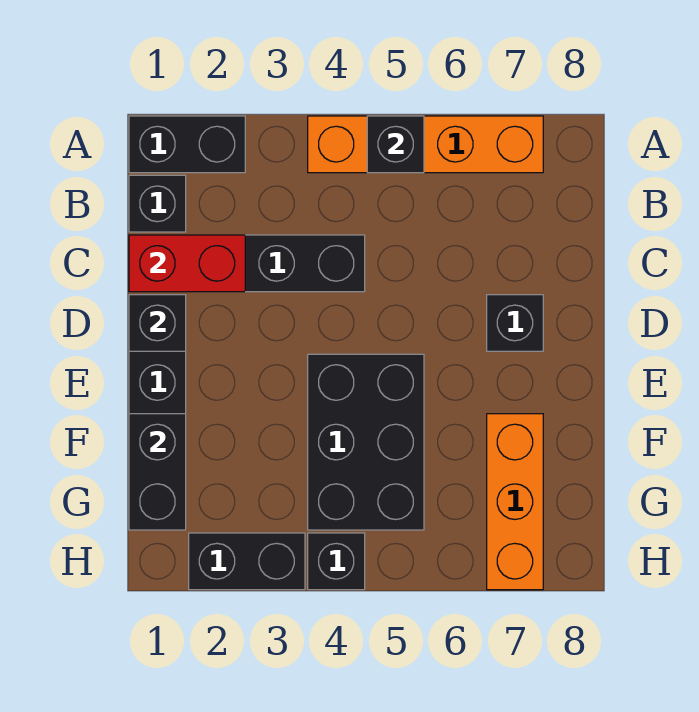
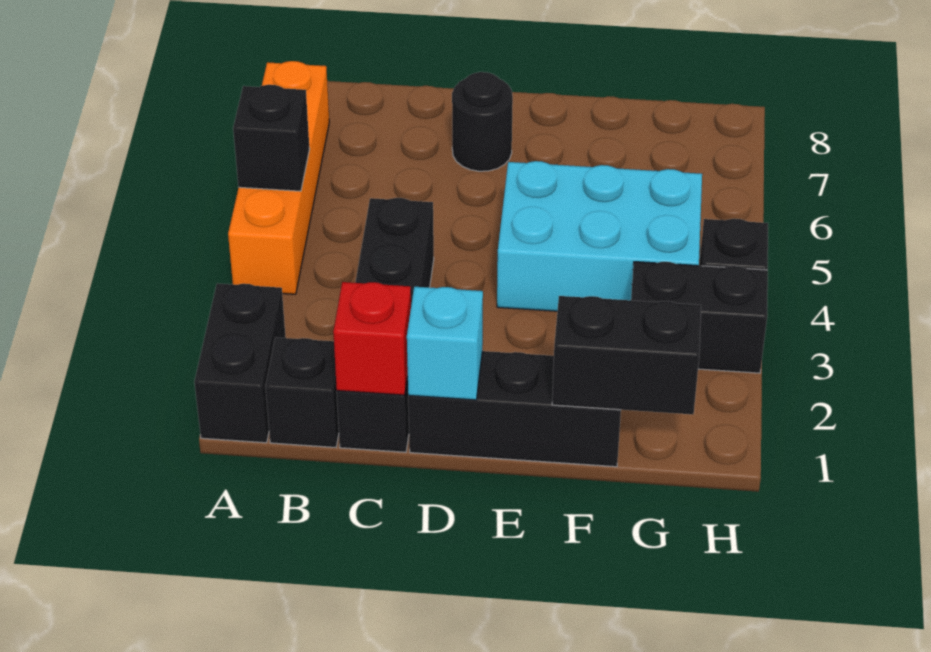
red 1x2 brick [129,235,245,292] -> red 1x1 brick [333,282,411,395]
black 1x1 brick [129,295,186,351] -> cyan 1x1 brick [407,287,483,400]
black 1x1 brick [487,295,543,351] -> black 1x1 round brick [452,72,513,171]
black 2x3 brick [308,354,424,530] -> cyan 2x3 brick [497,161,702,311]
orange 1x3 brick [487,414,543,590] -> none
black 1x2 brick [189,533,305,590] -> black 1x2 brick turned to [631,262,768,373]

